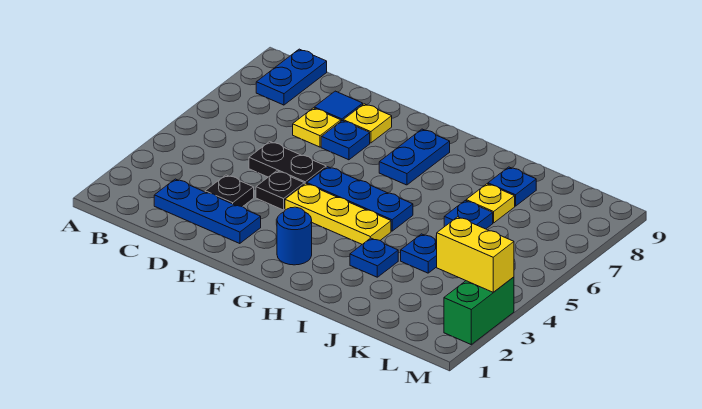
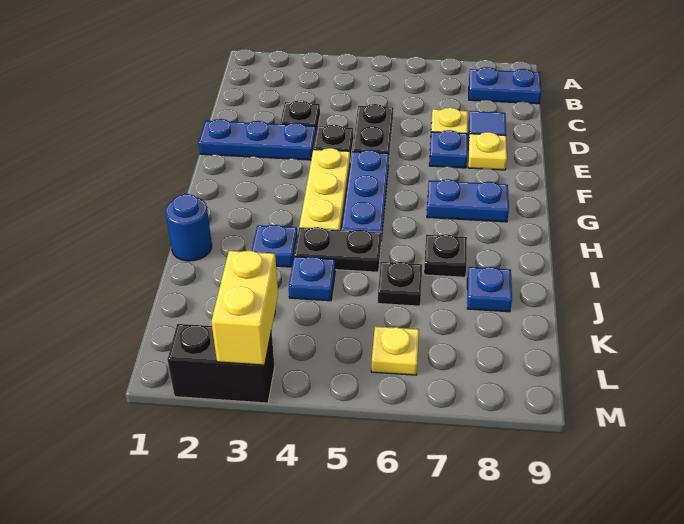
blue 1x3 plate [154,179,261,244] -> blue 1x3 plate turned to [199,119,316,160]
blue 1x1 round brick [277,207,312,265] -> blue 1x1 round brick moved to [166,194,212,261]
none -> black 1x2 plate [294,227,381,272]
none -> black 1x1 plate [424,234,467,277]
blue 1x1 plate [444,201,493,229] -> black 1x1 plate [378,262,422,306]
yellow 1x1 plate [466,184,515,223] -> yellow 1x1 plate moved to [371,326,419,375]
green 1x2 brick [444,277,514,344] -> black 1x2 brick [167,324,275,403]

